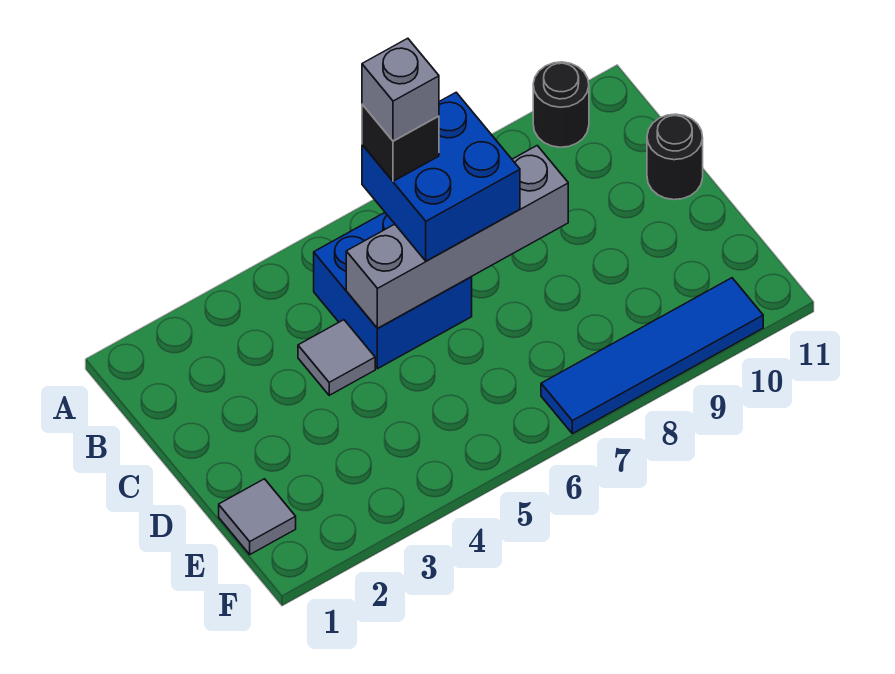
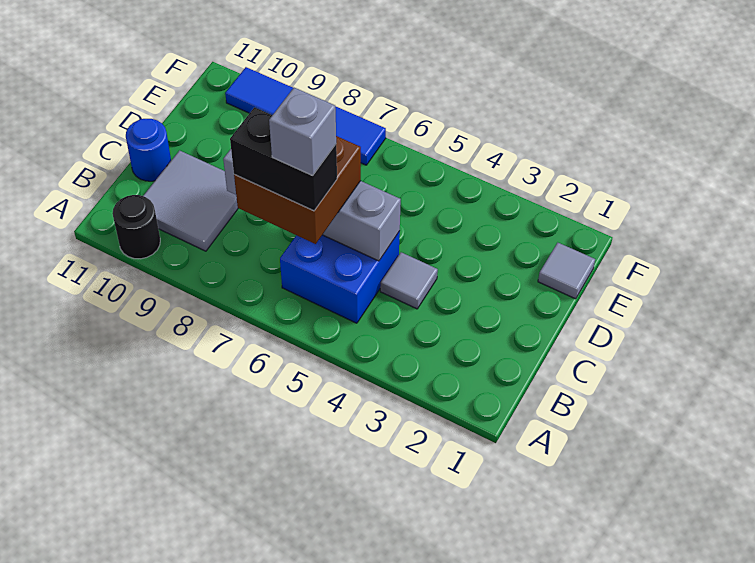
blue 2x2 brick [362,93,520,261] -> brown 2x2 brick [234,136,361,244]
black 1x1 brick [362,104,439,181] -> black 1x2 brick [230,107,337,211]
none -> grey 2x2 tile [143,150,238,251]
black 1x1 round brick [647,114,703,200] -> blue 1x1 round brick [126,119,171,181]

